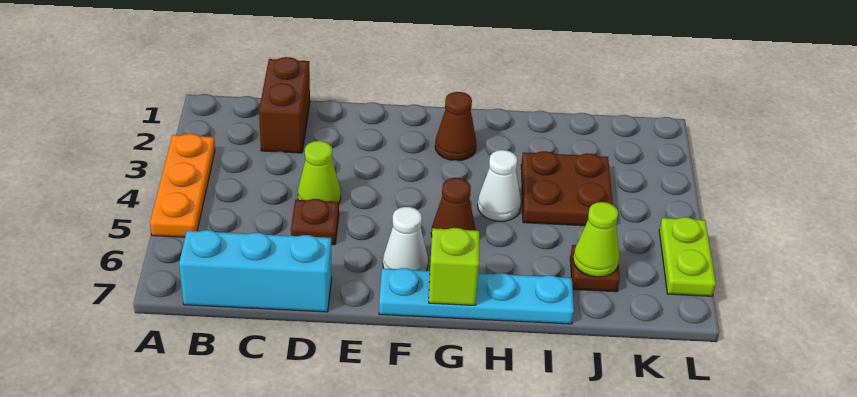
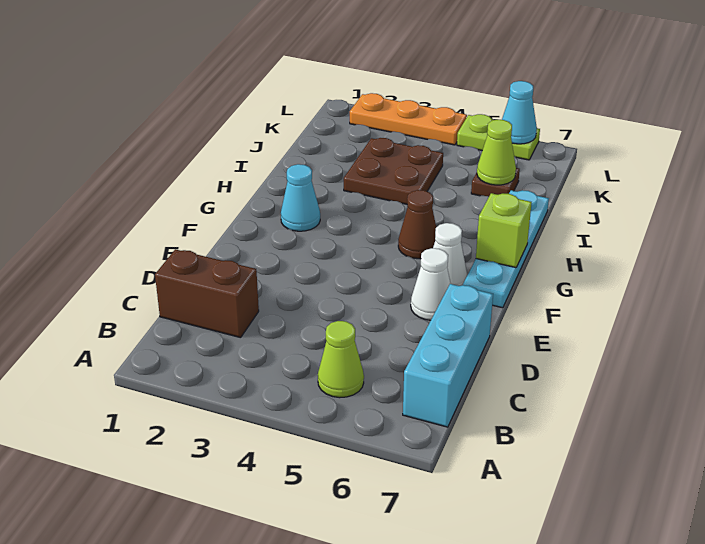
orange 1x3 plate [150,134,215,237] -> orange 1x3 plate moved to [350,93,467,145]
lime 1x1 cone [298,141,341,202] -> lime 1x1 cone moved to [318,321,364,398]
brown 1x1 plate [291,199,339,245] -> none
brown 1x1 cone [435,92,476,161] -> cyan 1x1 cone [281,164,320,231]
white 1x1 cone [478,150,521,221] -> white 1x1 cone moved to [411,248,451,320]
none -> cyan 1x1 cone [502,81,537,144]

